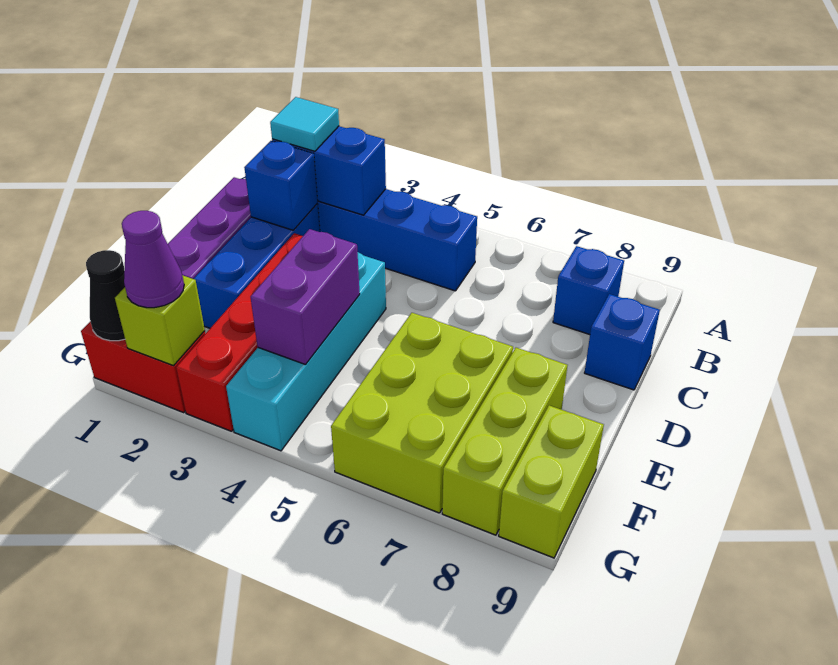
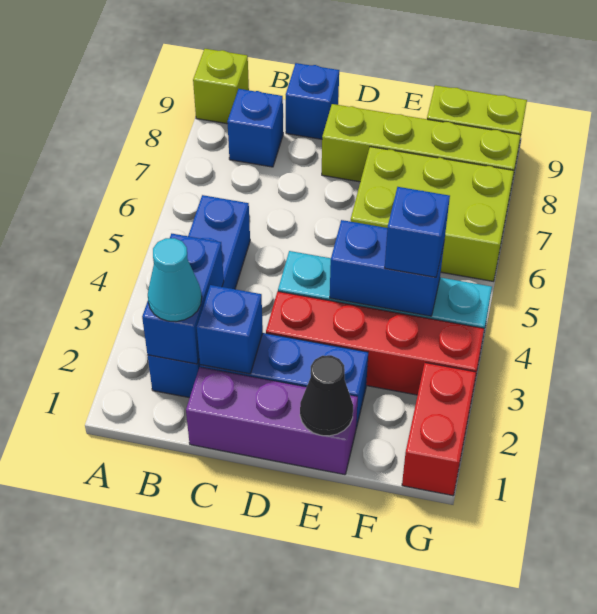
cyan 1x1 tile [270,97,339,151] -> cyan 1x1 cone [148,238,202,322]
purple 1x2 brick [251,229,360,364] -> blue 1x2 brick [330,220,444,316]
lime 1x3 brick [442,348,567,535] -> lime 1x4 brick [322,104,520,192]
none -> blue 1x1 brick [385,187,450,277]
black 1x1 cone [86,250,125,341] -> black 1x1 cone moved to [300,355,353,436]
lime 1x1 brick [115,276,205,366] -> lime 1x1 brick moved to [193,49,249,124]
purple 1x1 cone [122,211,184,308] -> none

